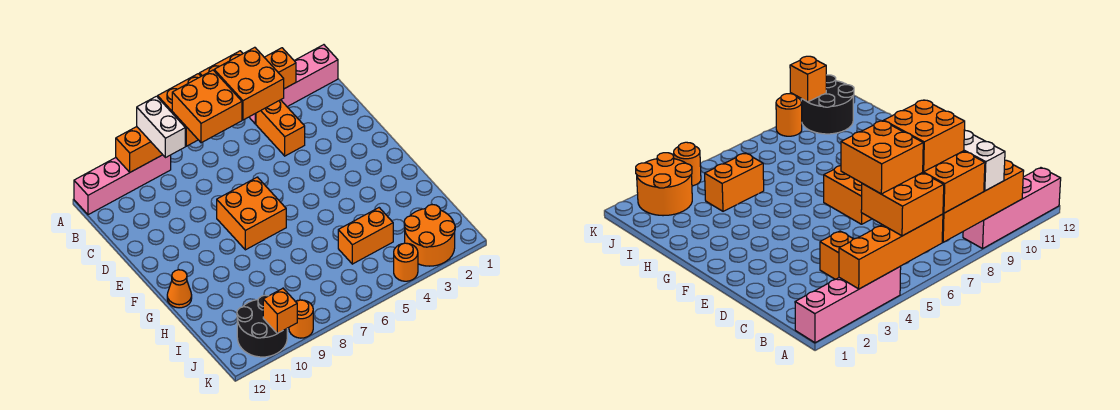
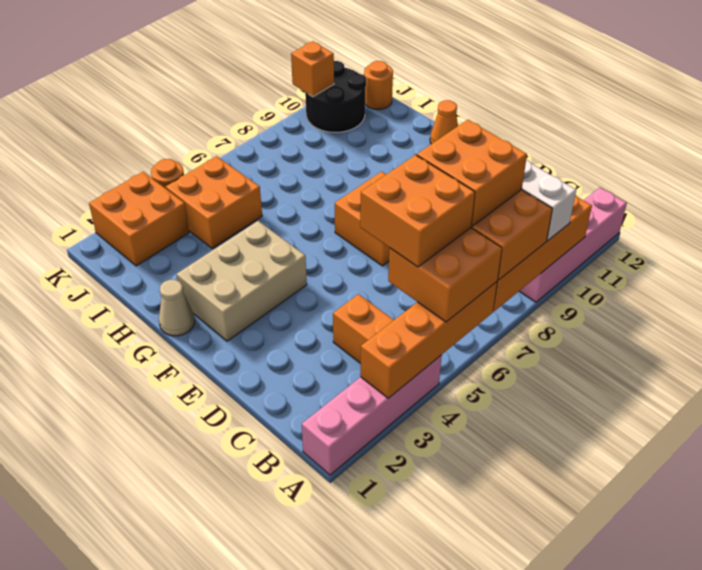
none -> tan 2x3 brick [176,221,307,341]
none -> tan 1x1 cone [159,280,195,336]
orange 1x2 brick [338,208,393,264] -> orange 2x2 brick [166,156,262,248]
orange 2x2 round brick [404,205,455,266] -> orange 2x2 brick [89,172,189,266]
orange 1x1 round brick [289,300,313,338] -> orange 1x1 round brick moved to [364,61,393,109]

